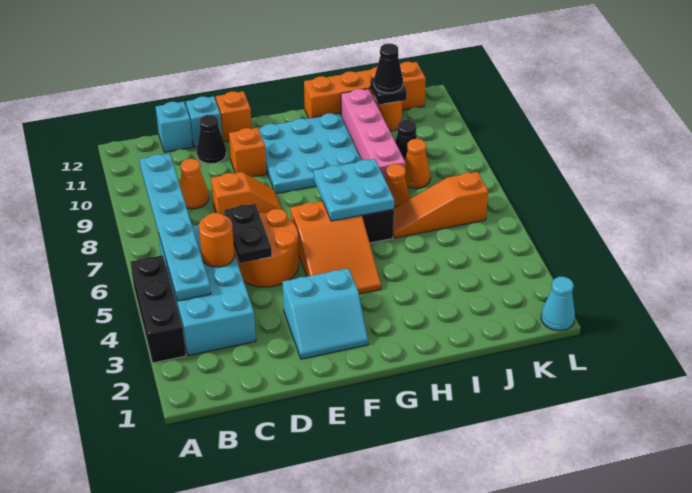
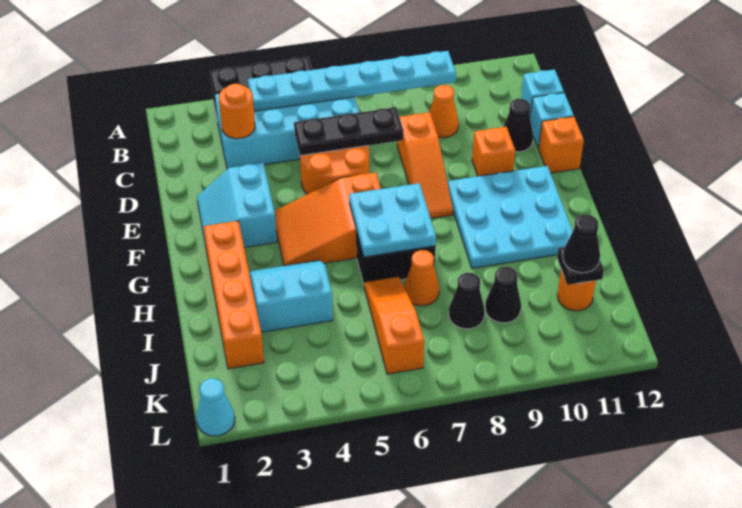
orange 1x1 round brick [199,213,235,267] -> orange 1x1 round brick moved to [219,84,255,139]
black 1x2 plate [224,204,272,263] -> black 1x3 plate [294,107,403,156]
orange 1x2 slope [211,172,281,215] -> orange 1x3 slope [397,112,453,218]
none -> cyan 2x2 slope [249,260,333,332]
orange 1x4 brick [304,62,426,118] -> orange 1x4 brick moved to [204,221,264,369]
pink 1x4 brick [341,89,405,180] -> none
orange 1x1 cone [405,139,430,188] -> black 1x1 cone [449,273,485,329]

